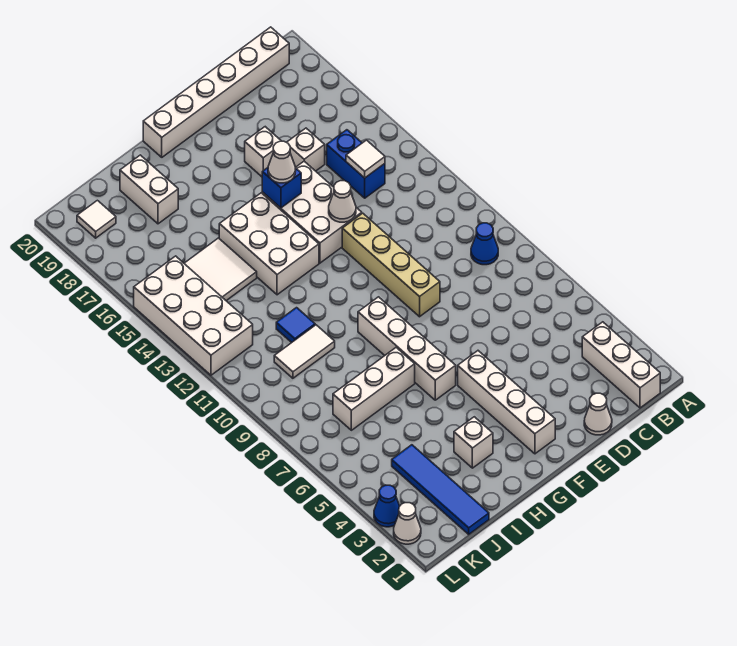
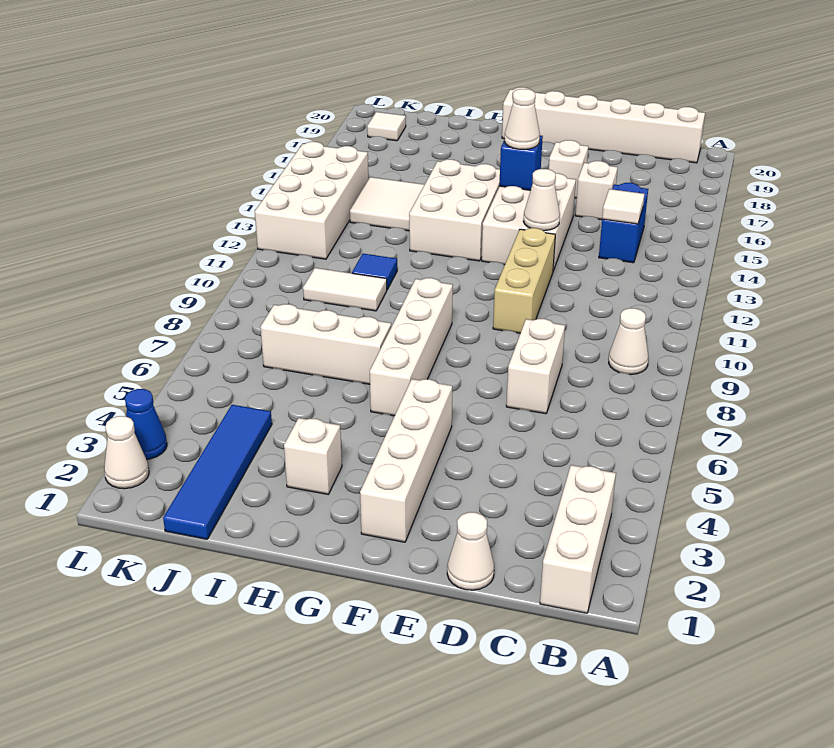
blue 1x1 cone [471,223,498,265] -> white 1x1 cone [609,308,648,374]
tan 1x4 brick [342,213,440,317] -> tan 1x3 brick [493,228,555,333]
white 1x2 brick [120,155,178,224] -> white 1x2 brick moved to [506,319,565,414]

